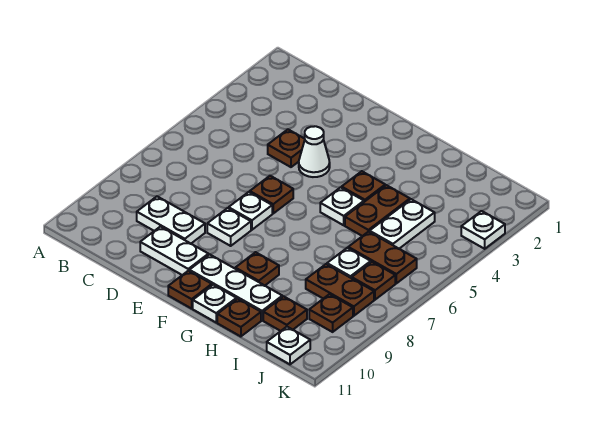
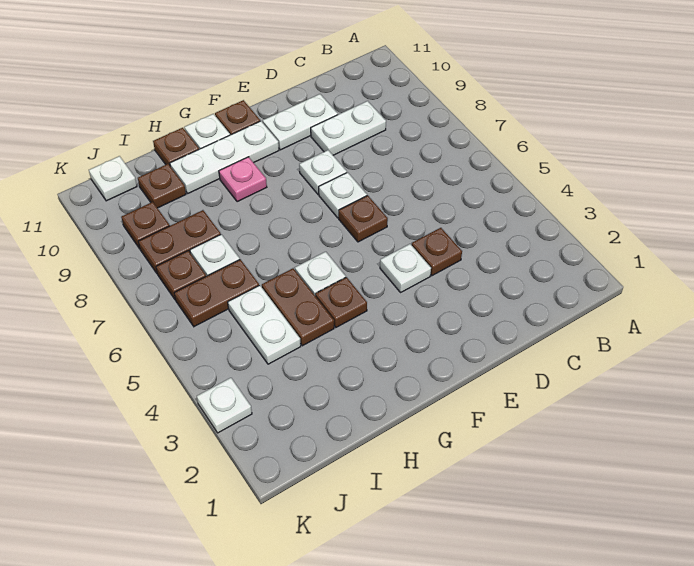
white 1x1 cone [299,126,330,177] -> white 1x1 plate [380,244,431,292]
brown 1x1 plate [235,252,279,285] -> pink 1x1 plate [219,157,267,202]

